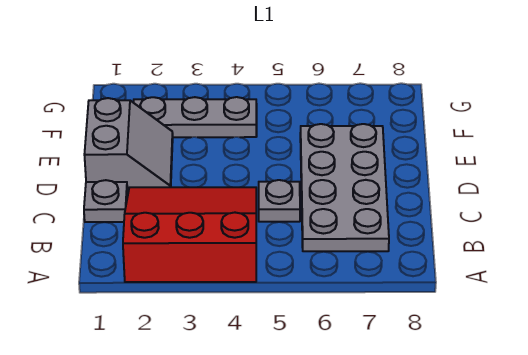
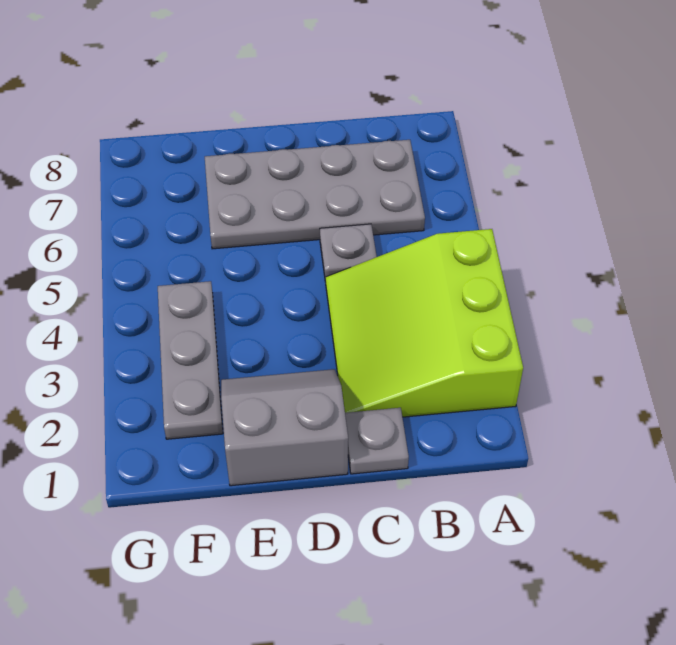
red 3x3 slope [123,187,256,282] -> lime 3x3 slope [326,229,523,417]

